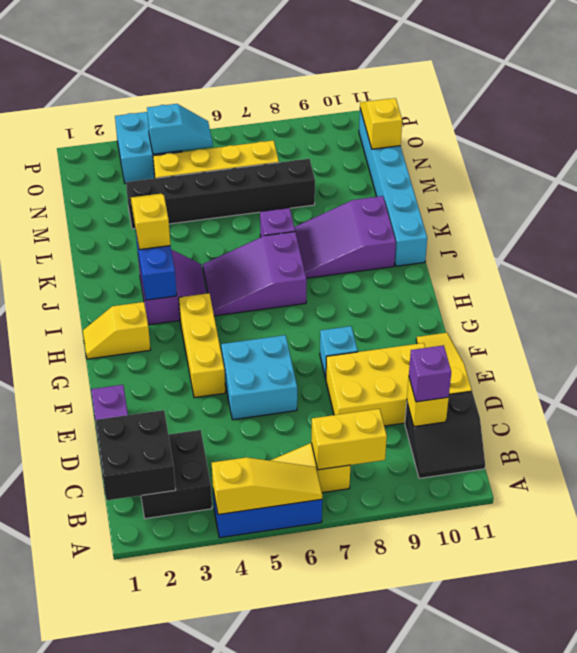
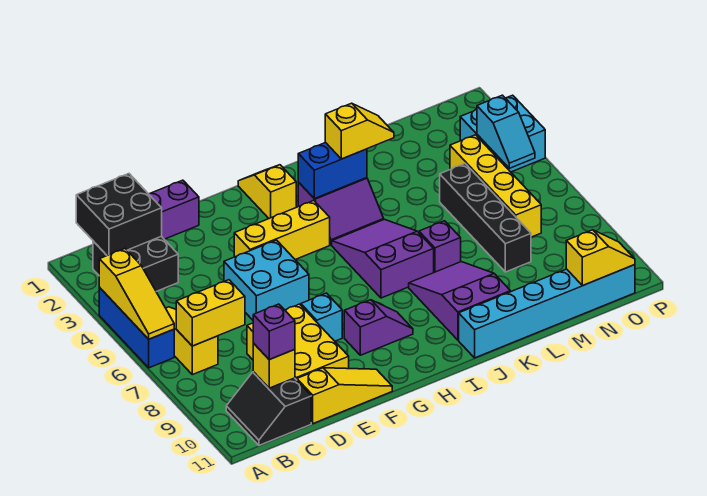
yellow 1x2 brick [311,409,387,470] -> yellow 1x2 brick turned to [176,280,245,346]
none -> purple 1x2 slope [344,300,413,355]
black 1x6 brick [126,159,315,229] -> black 1x4 brick [440,164,531,272]

